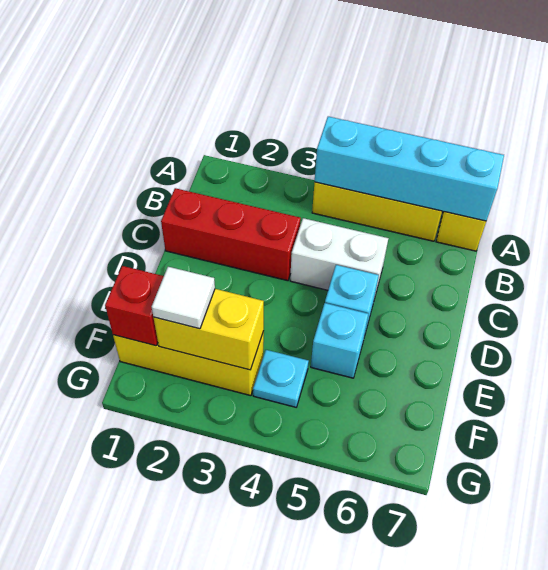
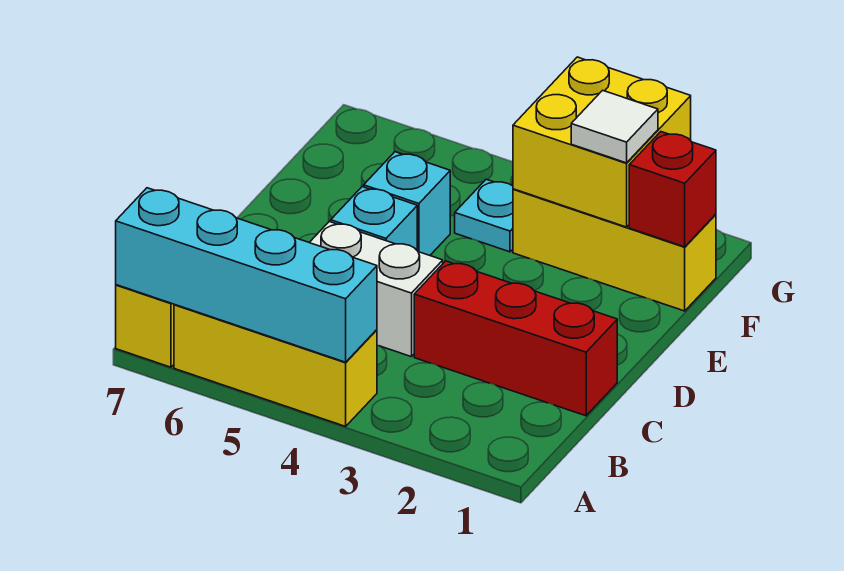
yellow 1x2 brick [154,289,264,370] -> yellow 2x2 brick [513,57,691,227]

